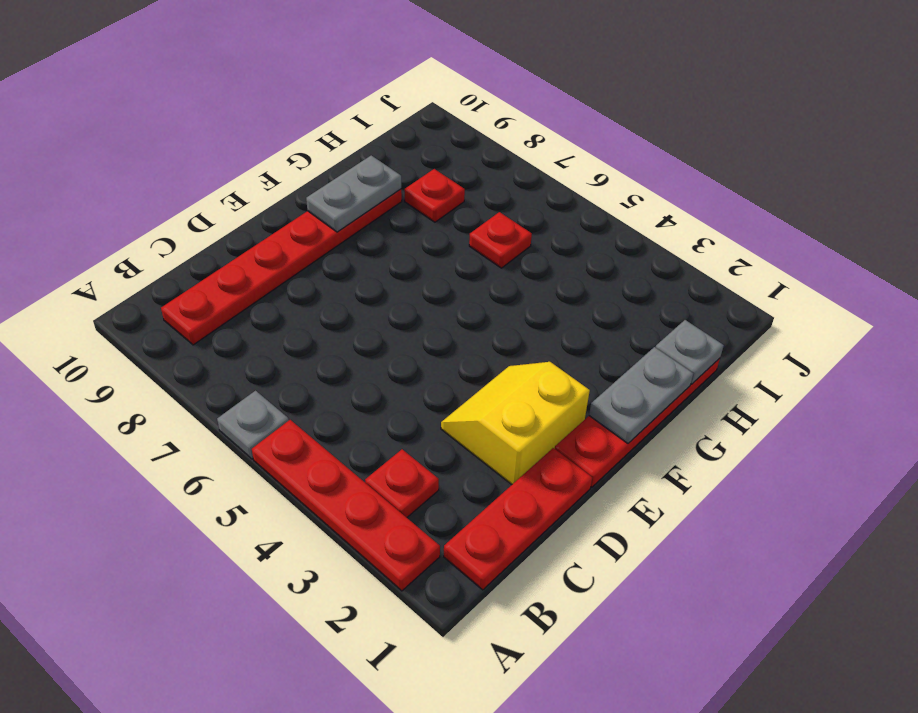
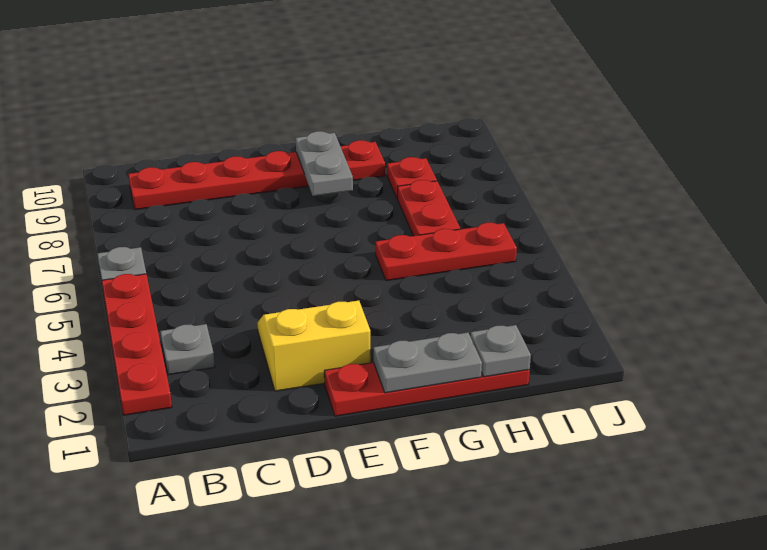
red 1x3 plate [444,448,592,590] -> red 1x3 plate moved to [376,223,517,281]
red 1x1 plate [365,449,439,517] -> grey 1x1 plate [160,324,215,375]
grey 1x2 plate [306,155,401,232] -> grey 1x2 plate turned to [296,131,353,196]
red 1x1 plate [469,212,532,268] -> red 1x2 plate [398,180,460,236]

